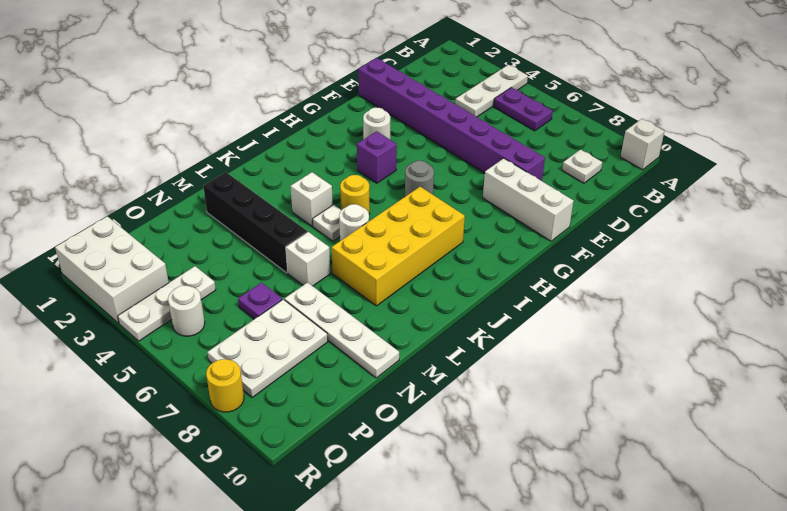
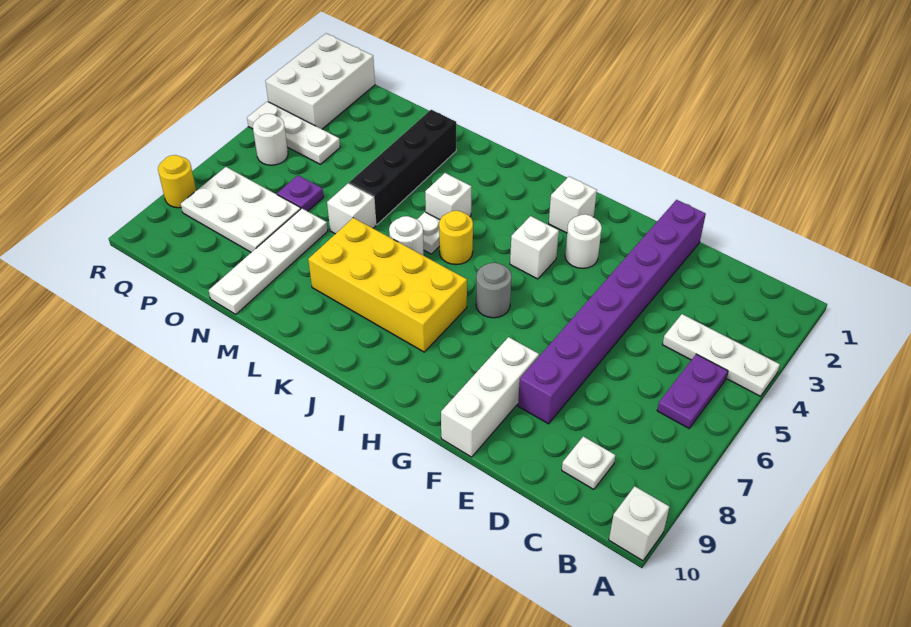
none -> white 1x1 brick [549,177,597,233]
purple 1x1 brick [357,131,397,183] -> white 1x1 brick [510,216,559,279]

